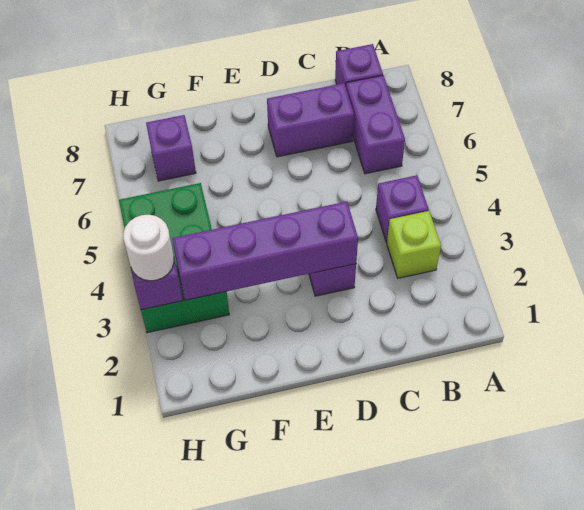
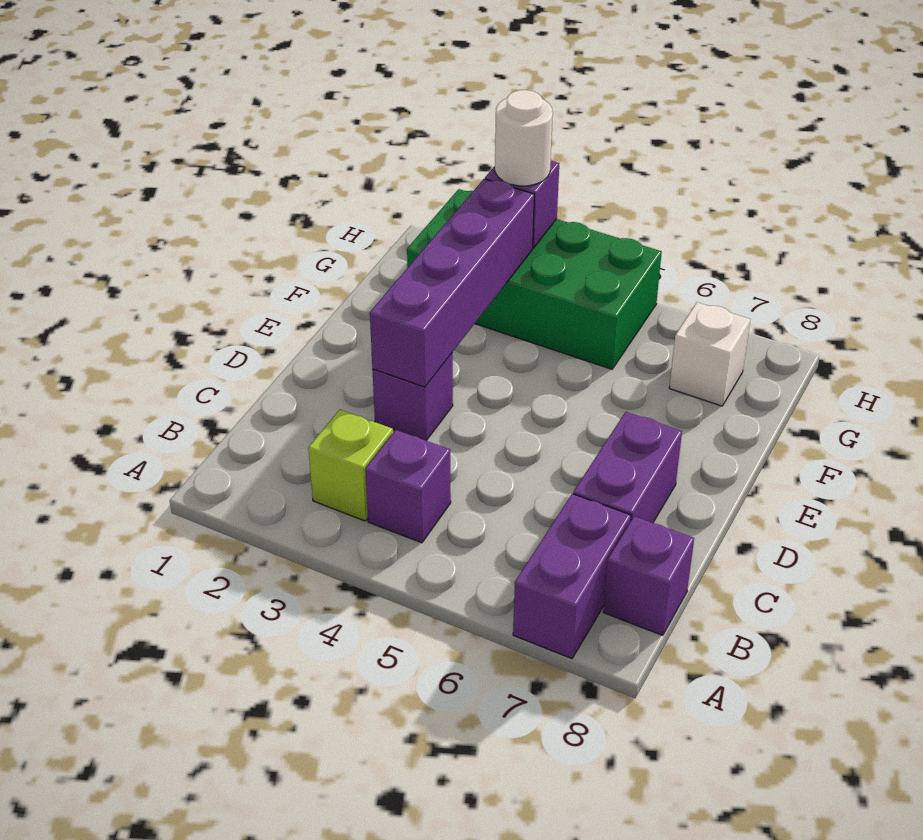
purple 1x2 brick [346,76,405,174] -> purple 1x2 brick turned to [513,494,631,659]
green 2x3 brick [119,183,229,333] -> green 2x4 brick [407,189,662,369]
purple 1x1 brick [146,115,196,181] -> white 1x1 brick [669,302,750,406]

